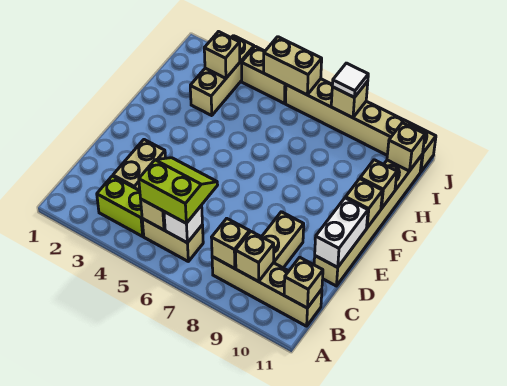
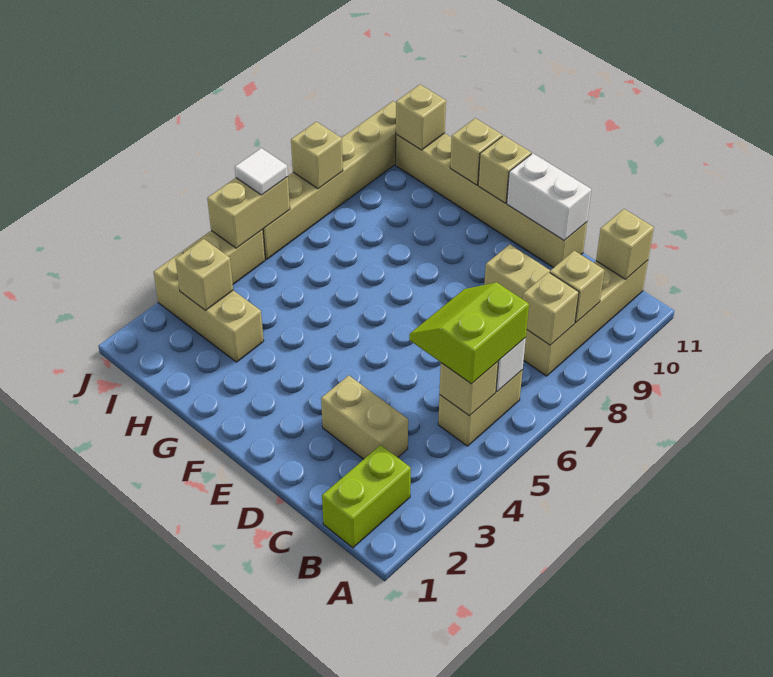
lime 1x2 brick [97,176,144,236] -> lime 1x2 brick moved to [322,445,411,548]
white 1x1 tile [332,63,368,97] -> white 1x1 tile moved to [235,148,288,195]

